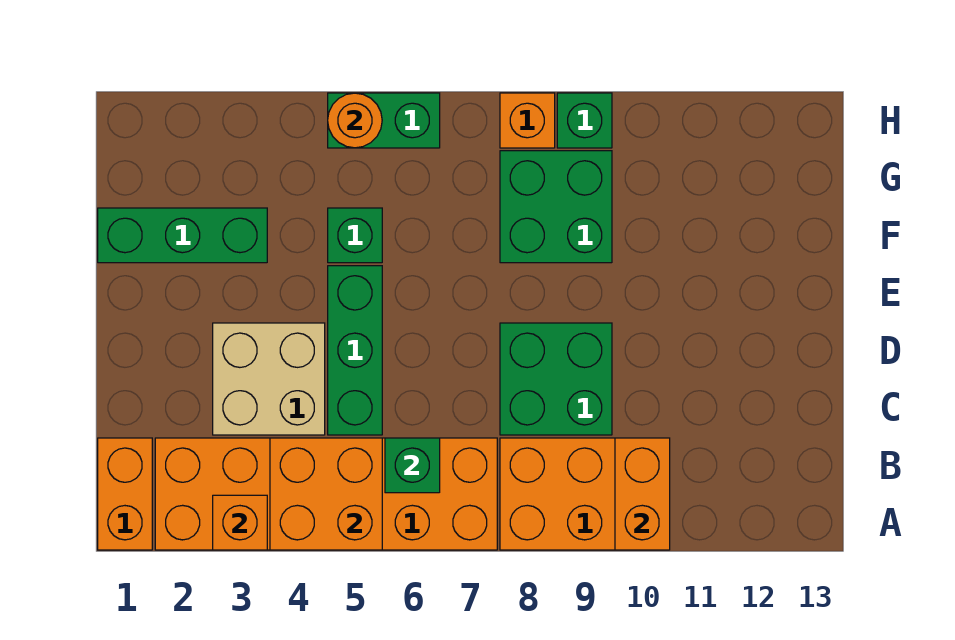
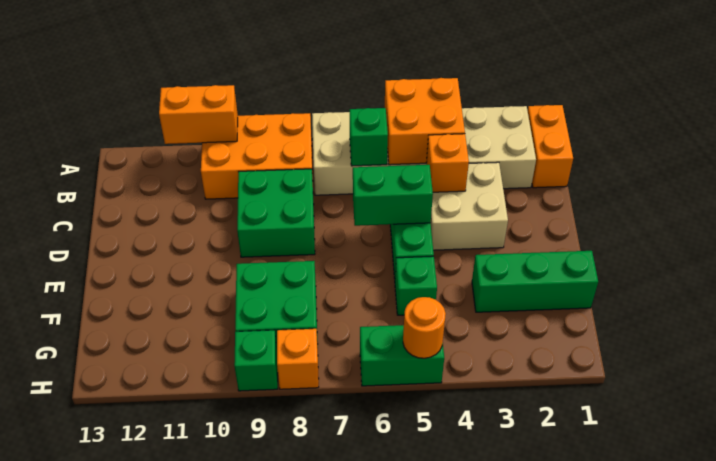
orange 2x6 brick [155,438,497,550] -> tan 2x6 brick [312,106,536,195]
orange 1x1 brick [213,495,267,550] -> orange 1x1 brick moved to [426,134,469,192]
orange 1x2 brick [615,438,670,550] -> orange 1x2 brick turned to [159,85,238,144]
none -> green 1x2 brick [353,165,433,226]

